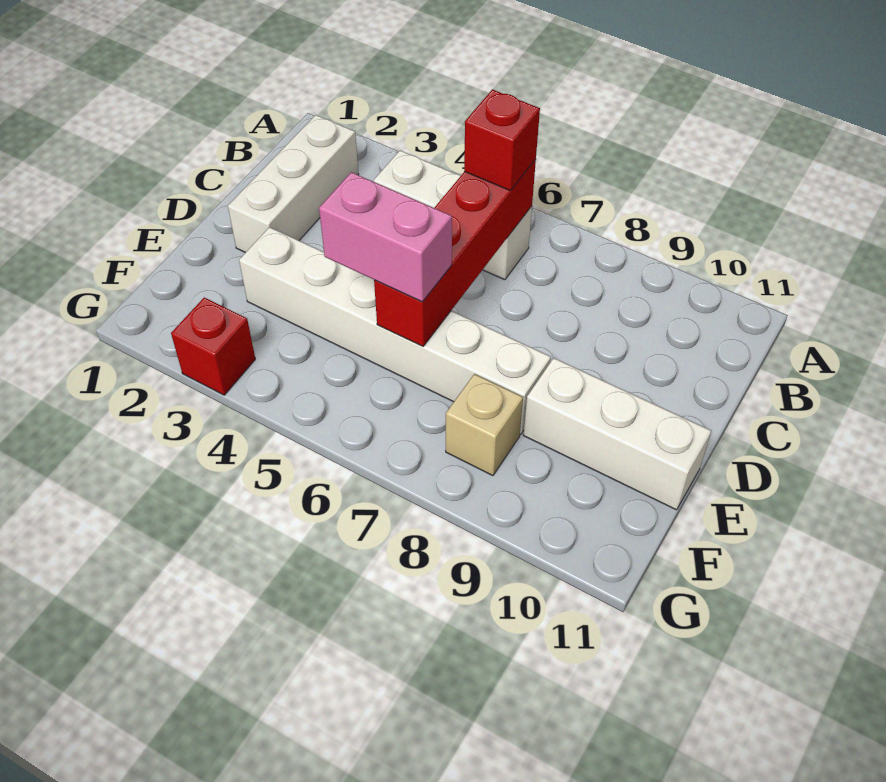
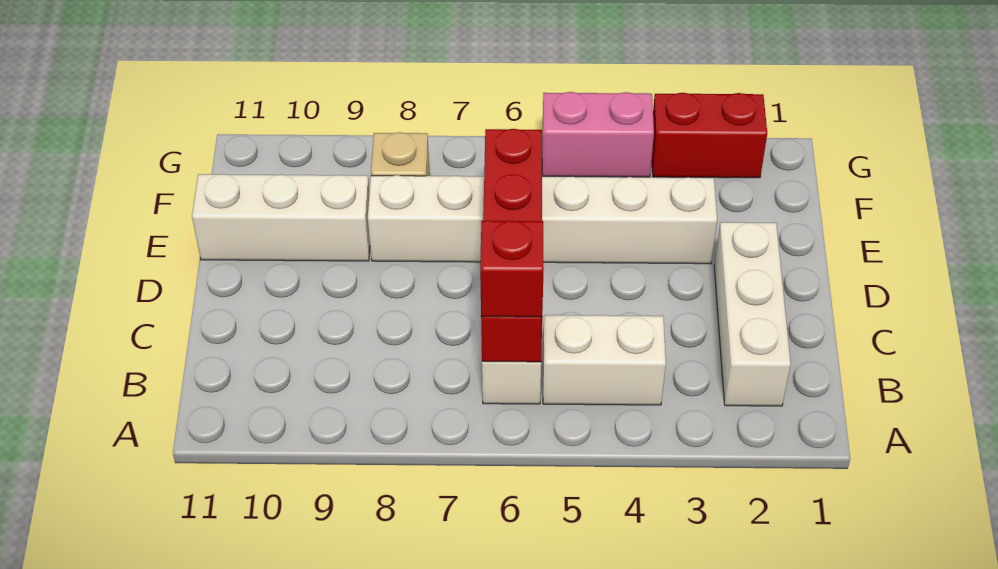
pink 1x2 brick [319,172,452,302] -> pink 1x2 brick moved to [542,92,654,177]
red 1x1 brick [171,298,255,395] -> red 1x2 brick [652,93,767,178]

